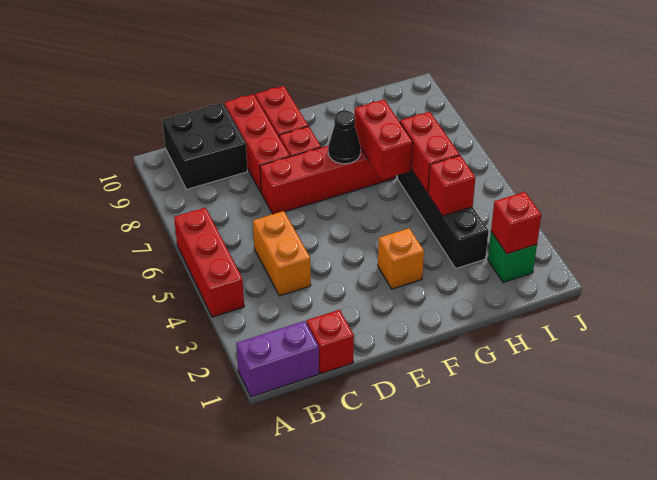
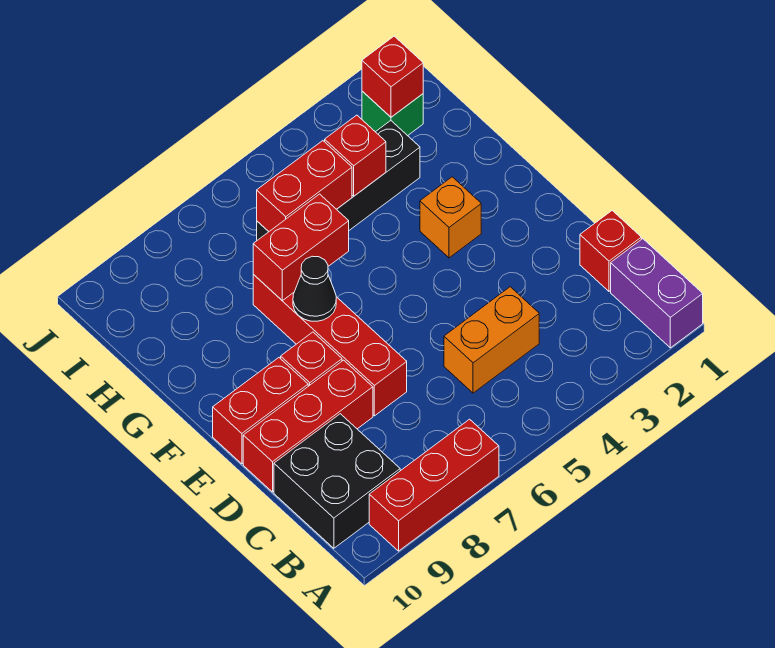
red 1x3 brick [174,207,244,317] -> red 1x3 brick moved to [369,419,499,551]

